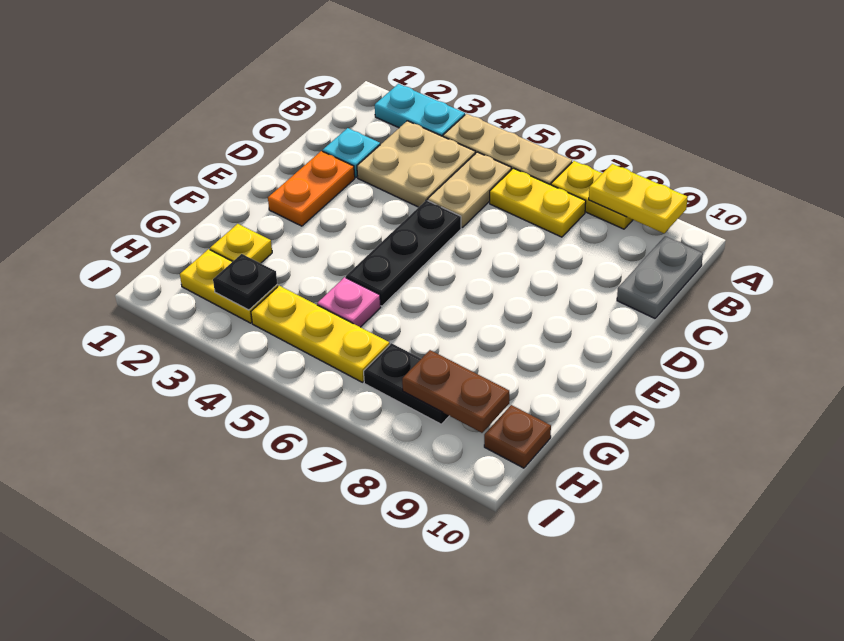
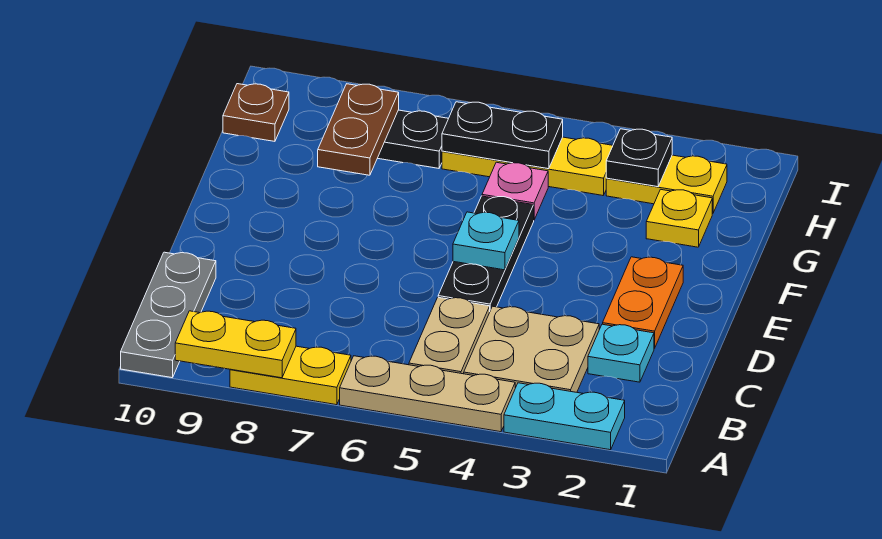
yellow 1x2 plate [490,168,586,237] -> none
grey 1x2 plate [617,236,703,318] -> grey 1x3 plate [121,252,216,378]
none -> cyan 1x1 plate [453,212,519,270]
none -> black 1x2 plate [442,102,563,169]
brown 1x2 plate [402,350,509,433] -> brown 1x2 plate turned to [318,84,399,175]

